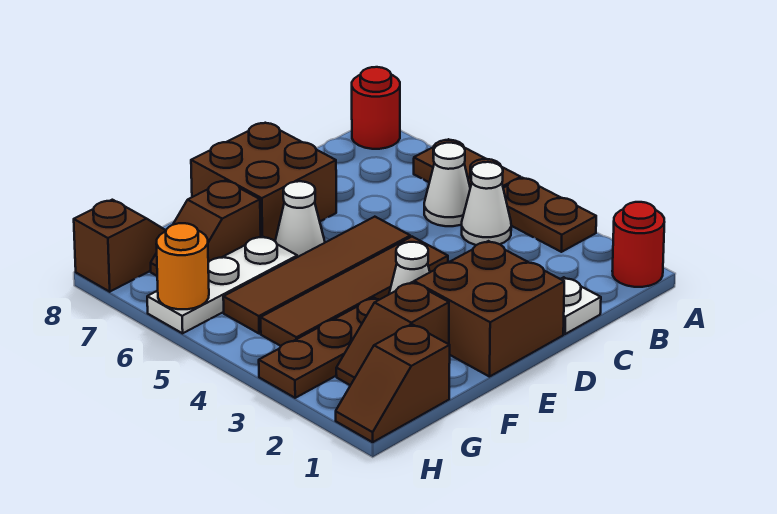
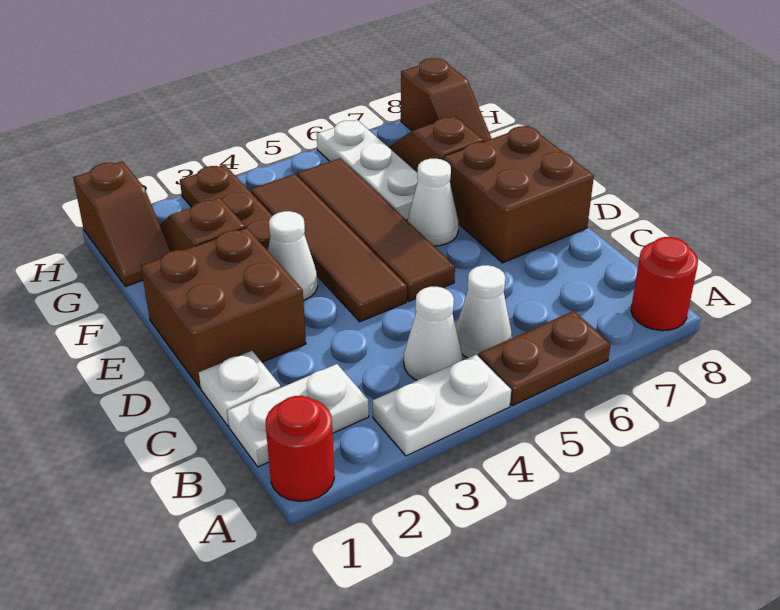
brown 1x2 plate [503,178,596,252] -> white 1x2 plate [373,355,511,456]
none -> white 1x2 plate [227,364,369,467]
brown 1x2 slope [336,324,450,442] -> brown 1x2 slope turned to [73,161,171,287]
orange 1x1 round brick [156,223,209,309] -> none

